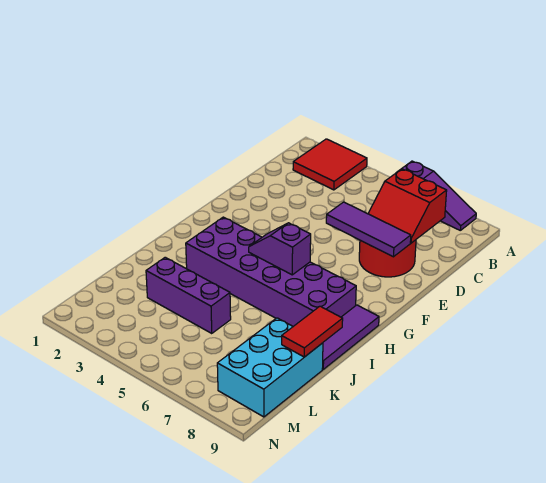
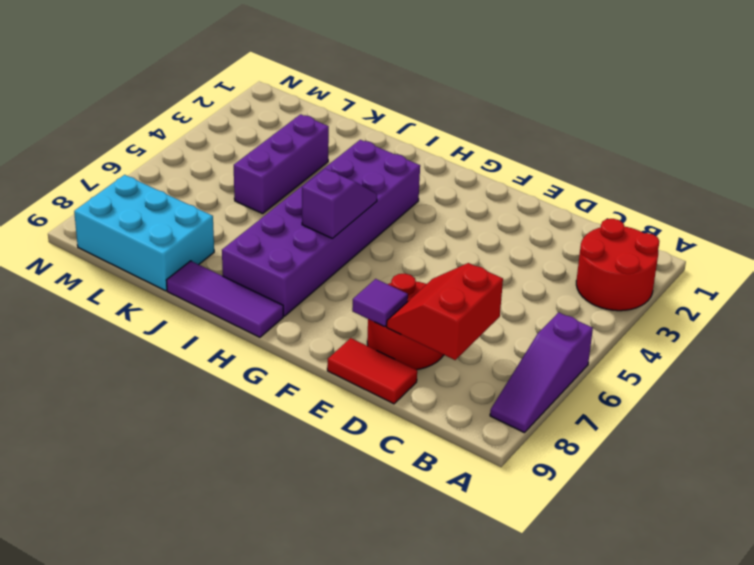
red 2x2 tile [293,139,367,190] -> red 2x2 round brick [576,219,659,311]
purple 1x3 tile [326,202,411,257] -> purple 1x1 tile [352,279,408,327]
red 1x2 tile [282,306,343,357] -> red 1x2 tile moved to [327,338,417,404]

